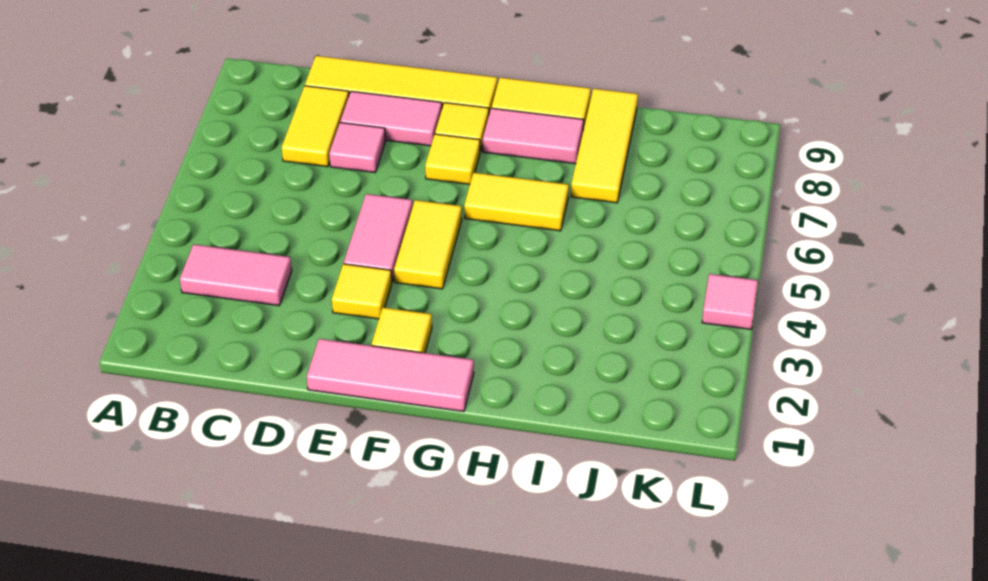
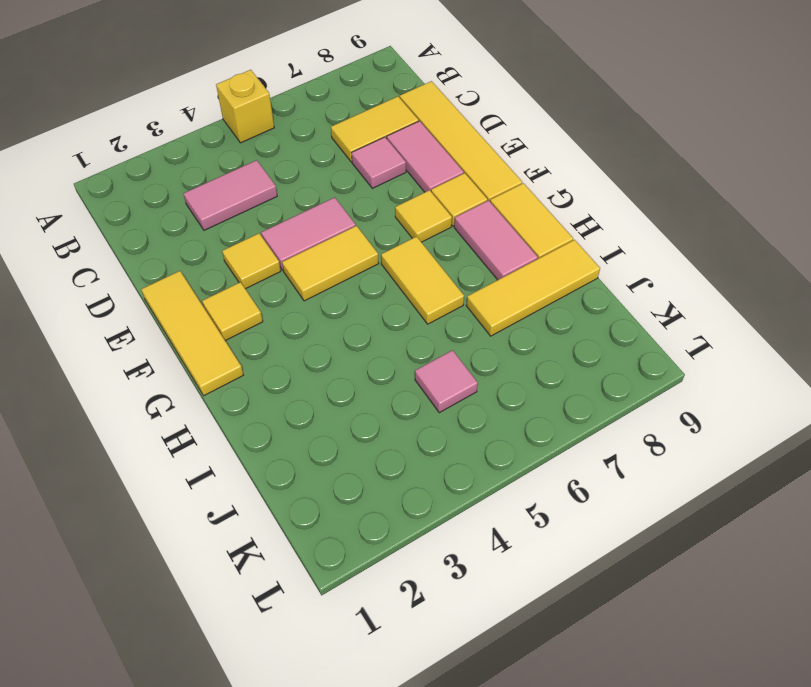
none -> yellow 1x1 brick [216,70,274,143]
pink 1x2 tile [180,244,292,306] -> pink 1x2 tile turned to [183,160,277,230]
pink 1x3 tile [307,339,474,412] -> yellow 1x3 tile [141,271,243,396]
pink 1x1 tile [702,274,758,329] -> pink 1x1 tile moved to [415,350,478,413]

